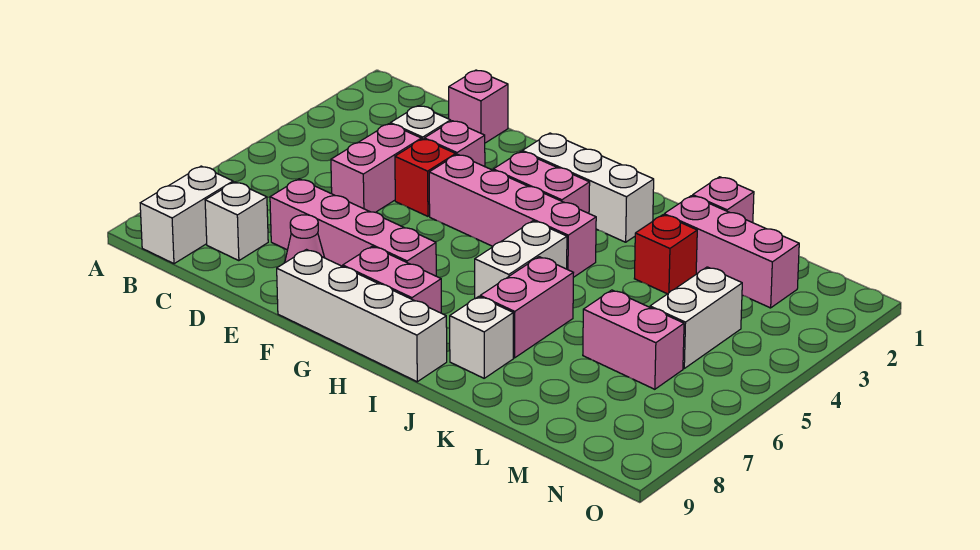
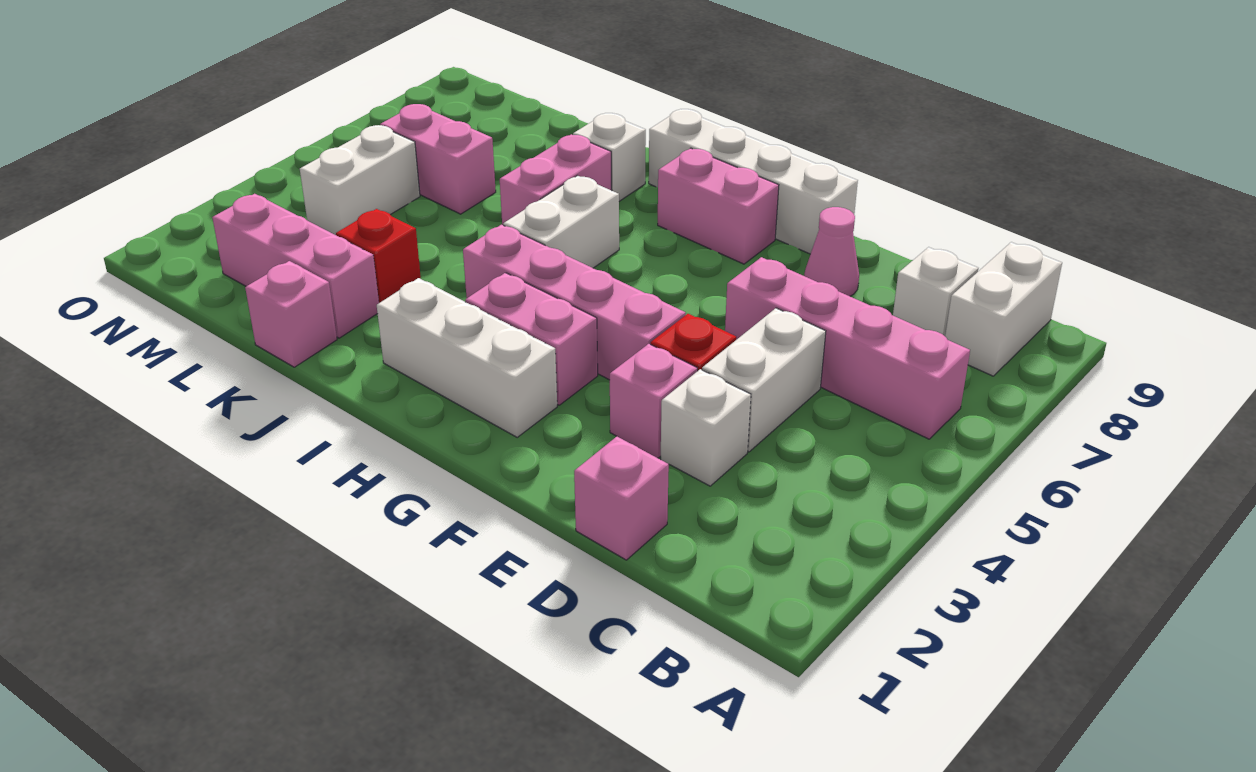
pink 1x2 brick [331,124,421,212] -> white 1x2 brick [702,308,826,452]
pink 1x4 brick [270,179,436,276] -> pink 1x4 brick moved to [725,257,970,439]

